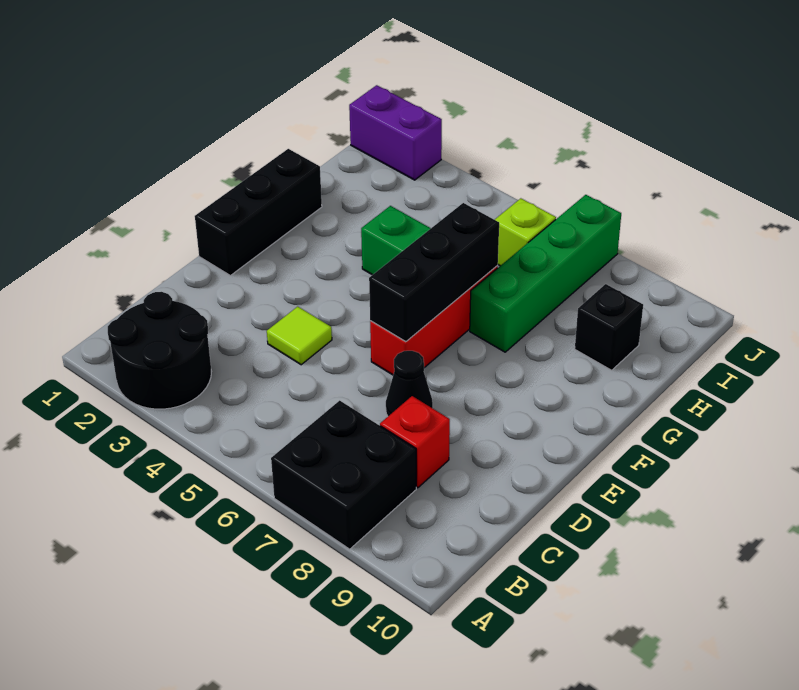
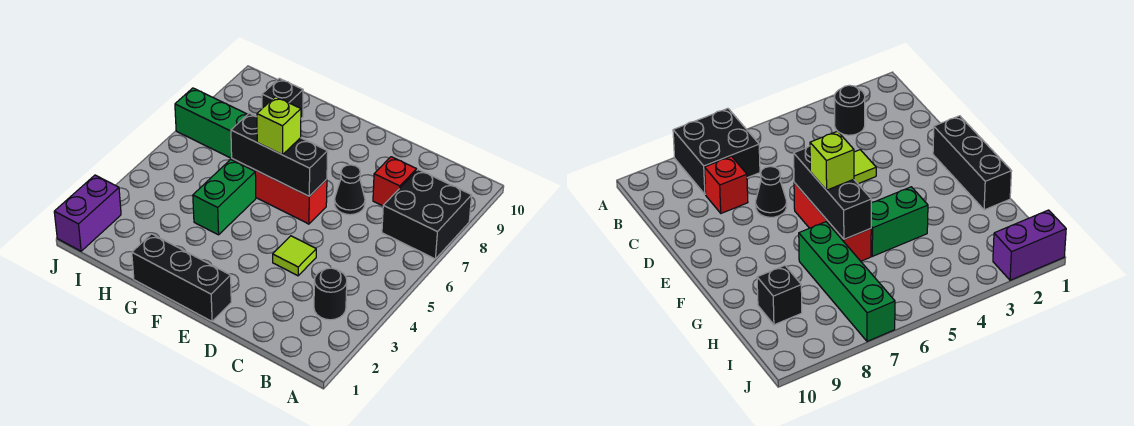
black 2x2 round brick [108,292,211,409] -> black 1x1 round brick [314,268,347,320]
lime 1x1 brick [495,198,556,266] -> lime 1x1 brick moved to [257,97,301,155]

